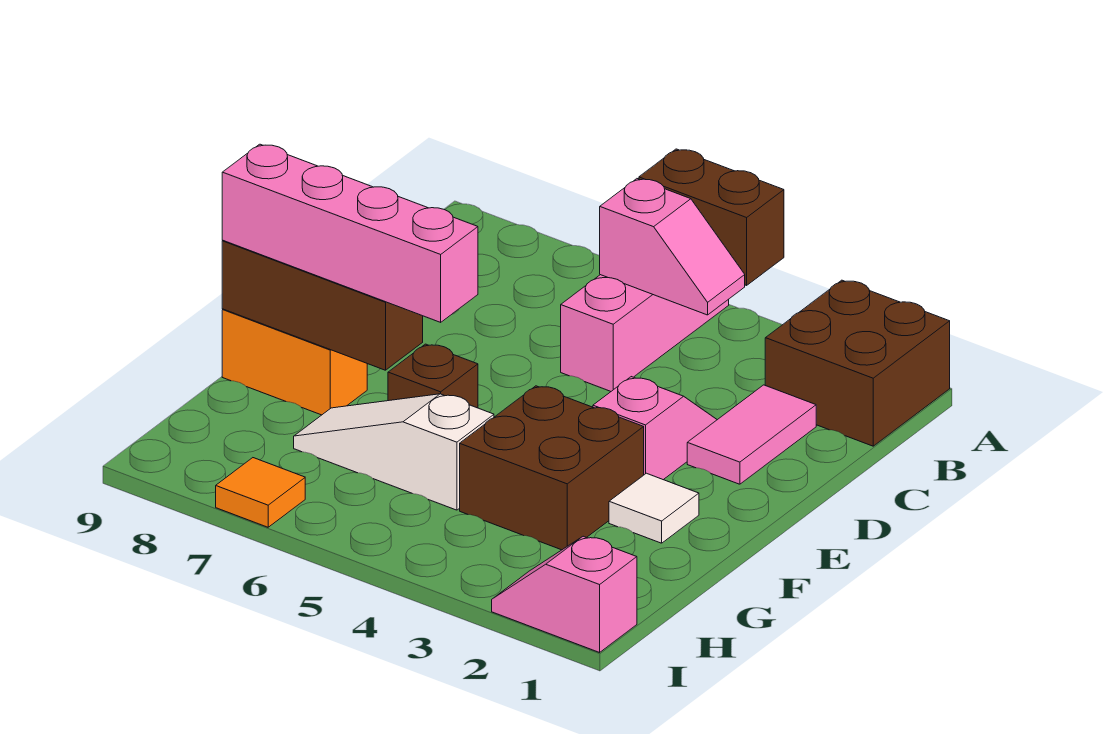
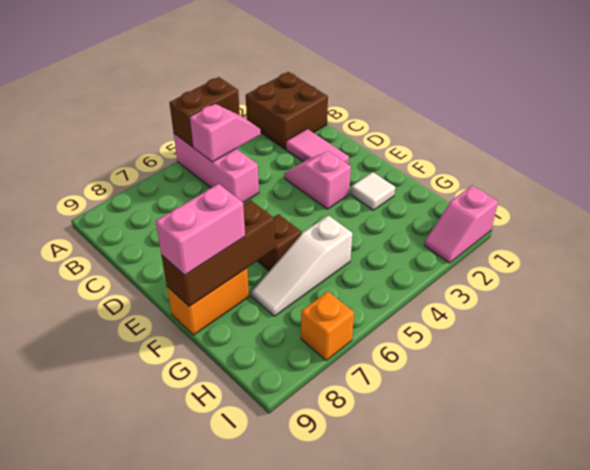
brown 2x2 brick [460,386,644,550] -> none
pink 1x4 brick [222,144,478,322] -> pink 1x2 brick [156,184,245,275]
orange 1x1 tile [216,458,305,527] -> orange 1x1 brick [301,292,354,360]

